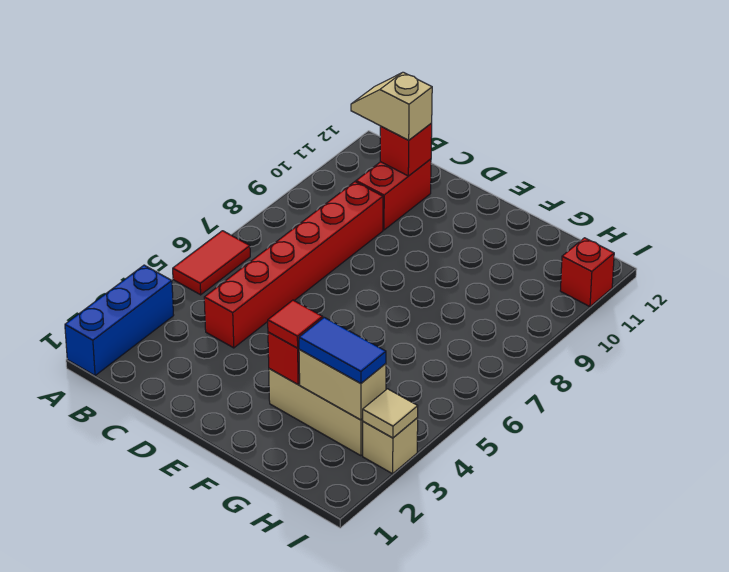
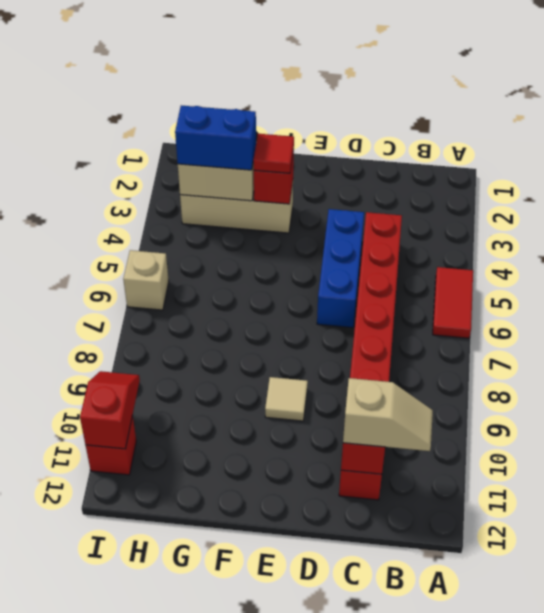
blue 1x3 brick [65,265,174,376] -> blue 1x3 brick moved to [317,209,364,328]
blue 1x2 tile [299,317,386,383] -> blue 1x2 brick [175,106,256,170]
tan 1x1 brick [363,418,418,474] -> tan 1x1 brick moved to [123,250,169,310]
tan 1x1 tile [363,389,418,438] -> tan 1x1 tile moved to [265,377,308,421]
none -> red 1x2 slope [80,371,140,449]

